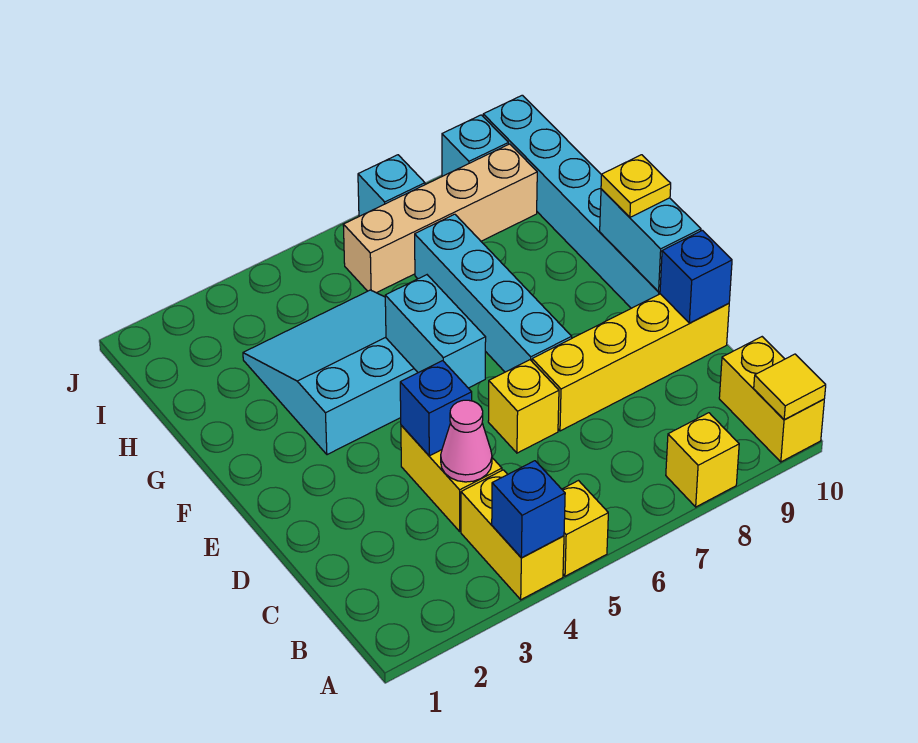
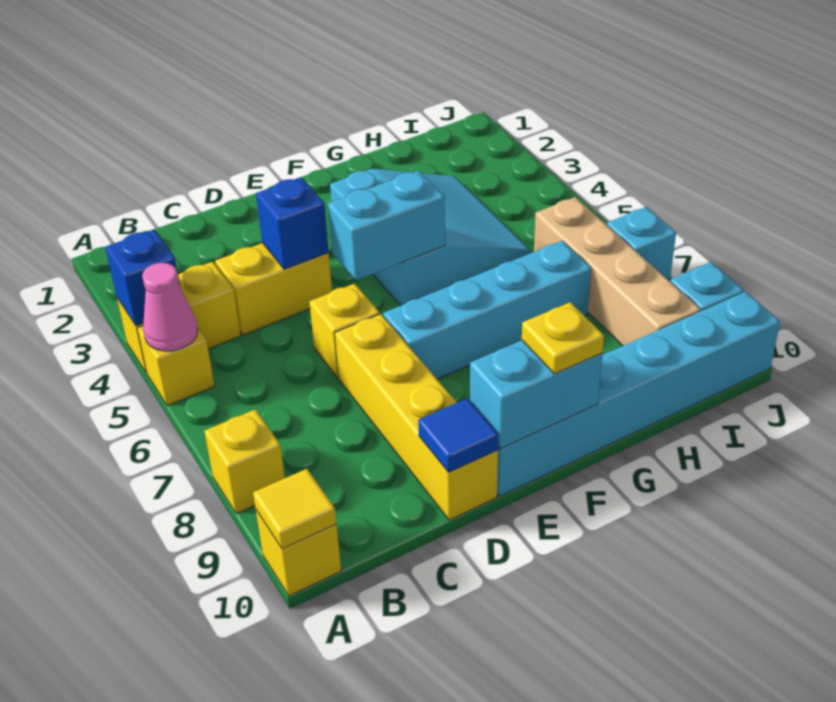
yellow 1x2 brick [719,337,824,462] -> yellow 1x1 brick [256,510,341,596]
pink 1x1 cone [441,400,492,482] -> pink 1x1 cone moved to [142,263,198,351]
blue 1x1 brick [660,230,732,323] -> blue 1x1 tile [418,398,499,472]

